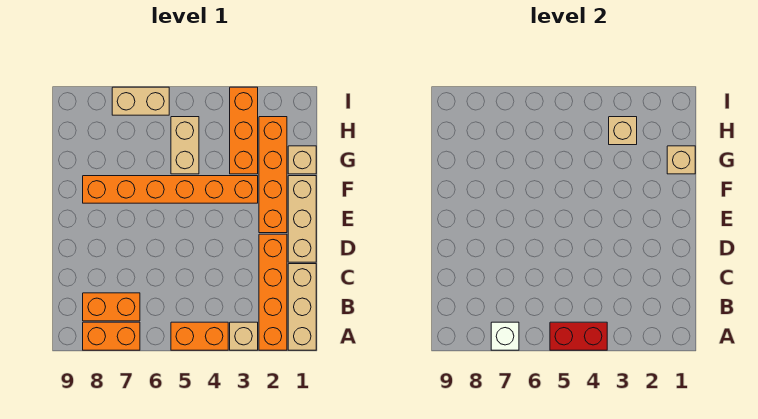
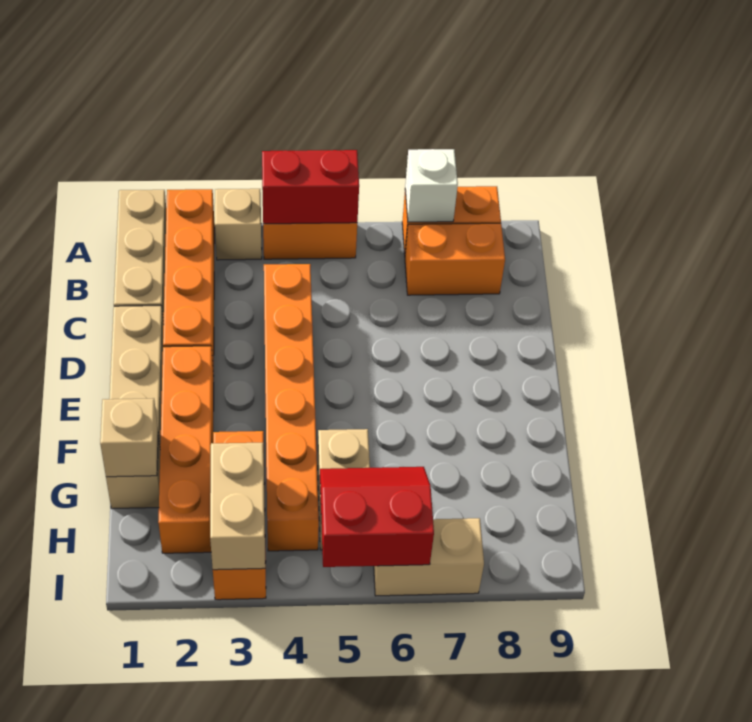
orange 1x6 brick [83,176,258,203] -> orange 1x6 brick turned to [264,264,319,551]
tan 1x1 brick [609,117,637,145] -> tan 1x2 brick [210,443,265,570]
none -> red 2x2 slope [320,467,434,567]

